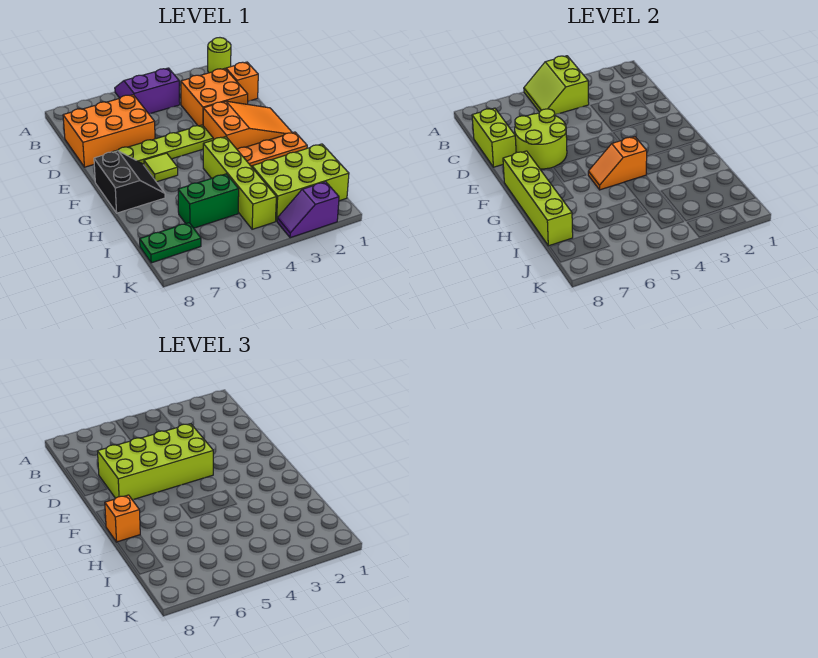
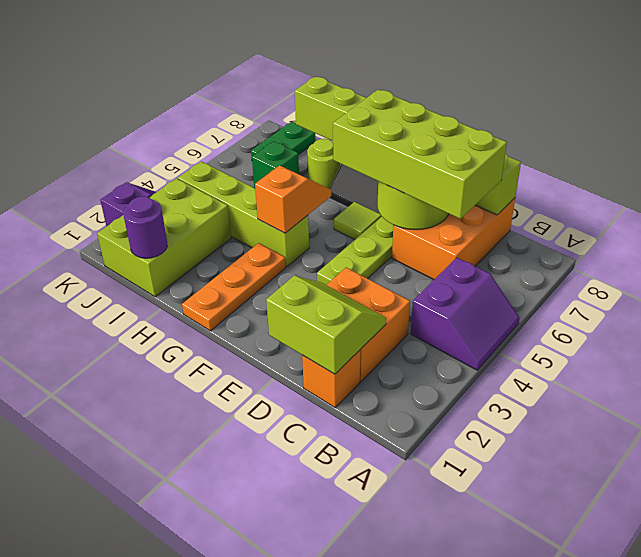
lime 1x1 round brick [208,38,231,73] -> lime 1x1 round brick moved to [307,139,340,189]
lime 2x2 slope [524,56,589,115] -> lime 2x2 slope moved to [266,276,386,374]
lime 2x4 brick [98,424,213,500] -> lime 2x4 brick turned to [333,90,507,219]
orange 2x3 slope [203,101,292,149] -> none
orange 1x1 brick [105,495,140,542] -> none
none -> purple 1x1 round brick [123,196,167,258]
green 1x2 brick [178,174,239,228] -> green 1x1 brick [252,141,299,188]

